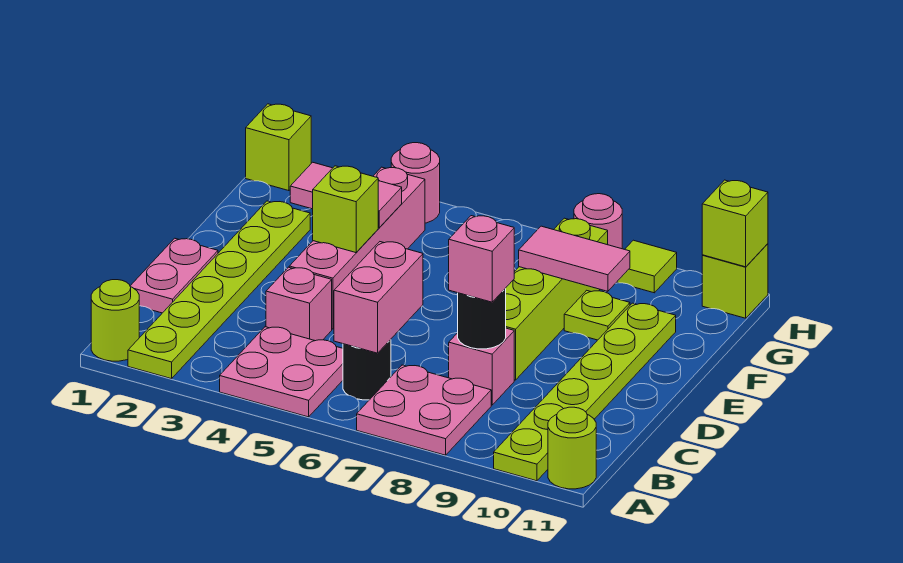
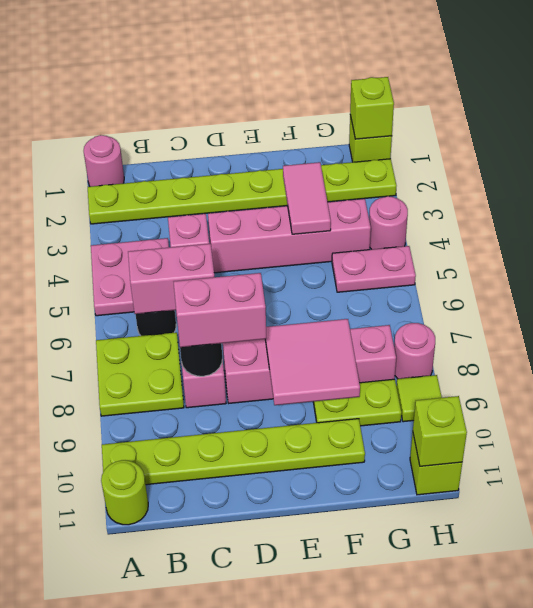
lime 1x1 round brick [91,280,139,361] -> pink 1x1 round brick [84,135,124,187]
lime 1x6 plate [128,201,310,379] -> lime 1x8 plate [88,159,396,224]
pink 2x2 plate [357,365,491,455] -> lime 2x2 plate [96,332,184,416]
pink 1x2 plate [130,238,218,313] -> pink 1x2 plate moved to [332,246,416,292]
pink 1x1 brick [449,216,514,302] -> pink 1x2 brick [174,273,267,347]
lime 1x4 brick [506,218,608,380] -> pink 1x4 brick [223,325,396,403]
lime 1x1 brick [313,166,378,253] -> lime 1x1 brick moved to [350,77,394,139]
pink 1x2 tile [519,226,630,291] -> pink 2x2 tile [265,319,360,405]
lime 1x1 plate [564,290,630,340] -> lime 1x2 plate [313,379,401,426]

